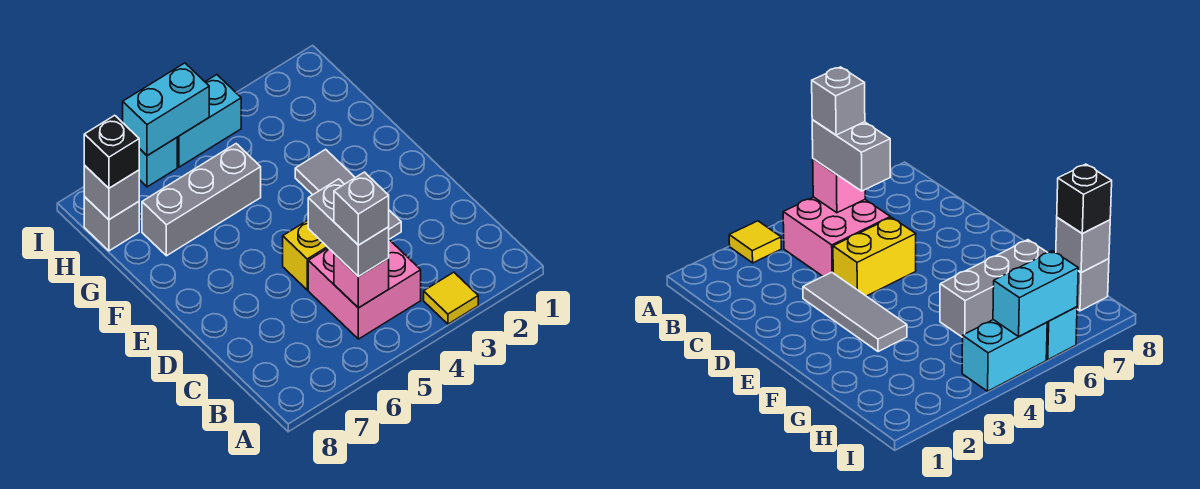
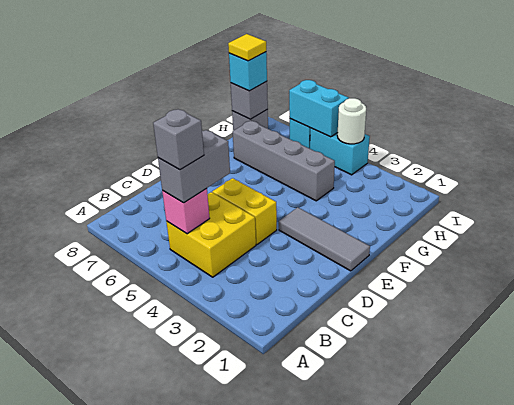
yellow 1x1 tile [424,272,478,324] -> yellow 1x1 tile moved to [228,34,266,61]
pink 2x2 brick [308,240,421,339] -> yellow 2x2 brick [166,192,256,277]
grey 1x3 tile [295,149,401,239] -> grey 1x3 tile turned to [279,207,370,271]
grey 1x3 brick [142,144,261,256] -> grey 1x4 brick [233,121,335,201]
black 1x1 brick [84,115,139,188] -> cyan 1x1 brick [229,52,267,91]
none -> white 1x1 round brick [337,98,366,144]

